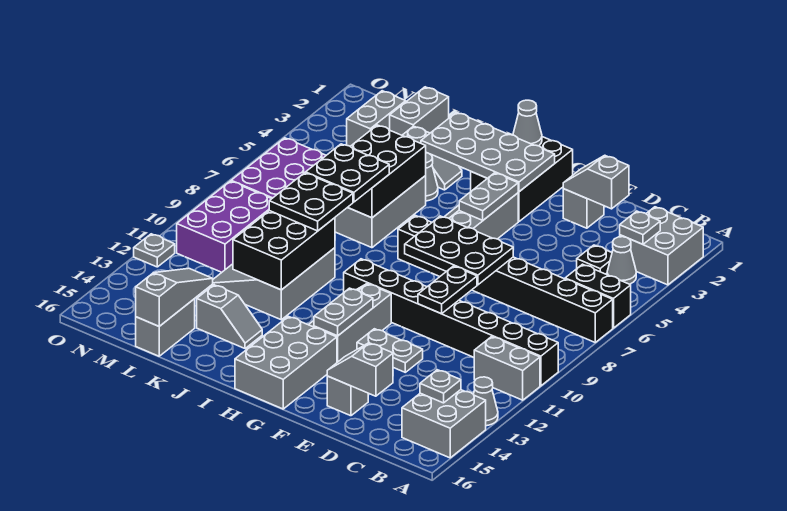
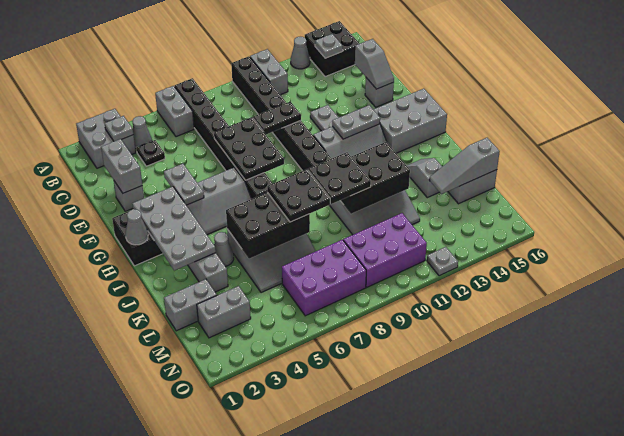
black 1x2 brick [565,264,631,328] -> grey 1x2 brick [155,86,194,137]
grey 2x2 brick [402,390,486,458] -> black 2x2 brick [305,21,360,77]
grey 1x2 slope [563,155,629,209] -> grey 1x2 brick [101,139,142,193]
grey 1x2 plate [459,173,518,220] -> grey 1x2 plate turned to [164,164,204,205]

